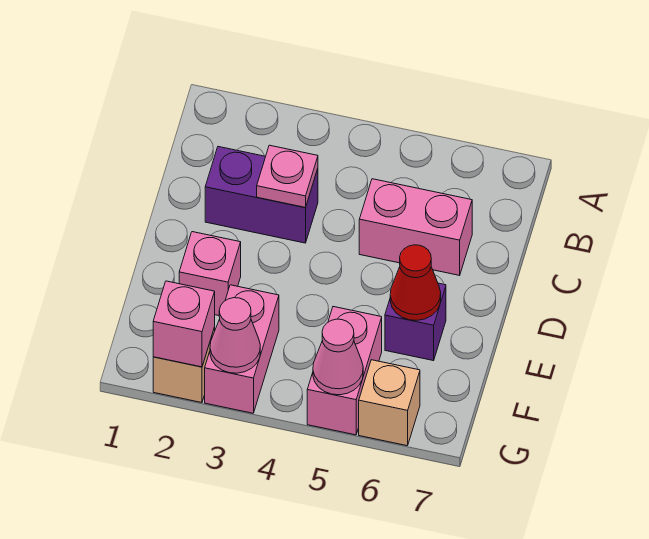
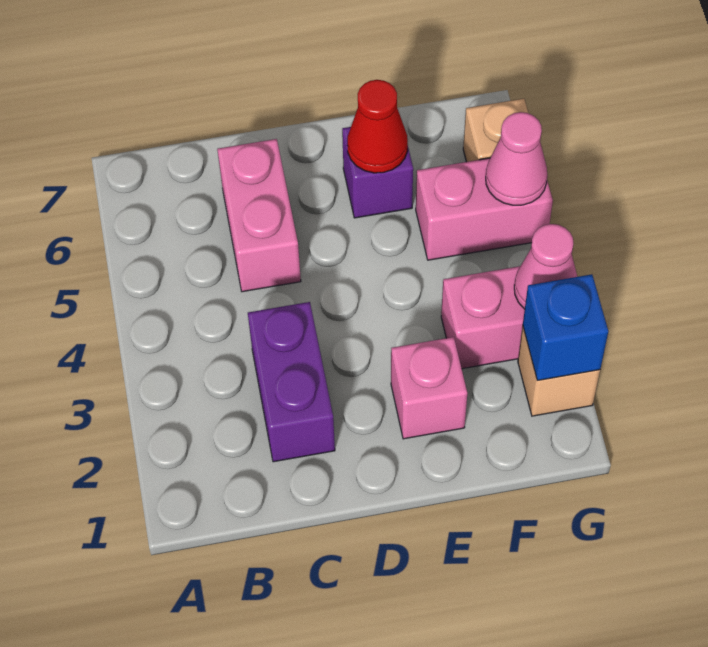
pink 1x1 plate [257,145,318,207] -> none
pink 1x1 brick [153,281,215,367] -> blue 1x1 brick [523,274,608,380]

